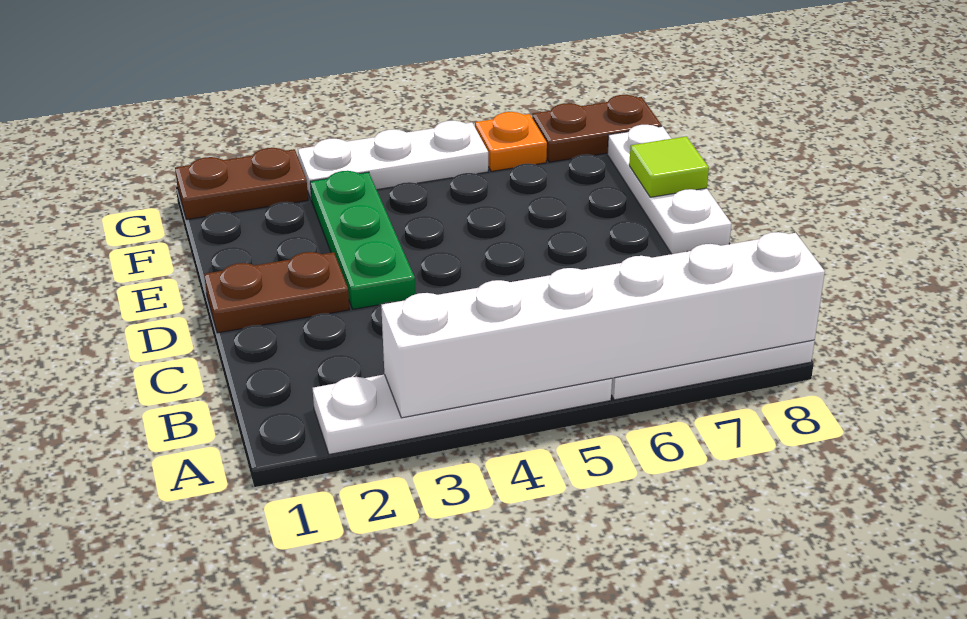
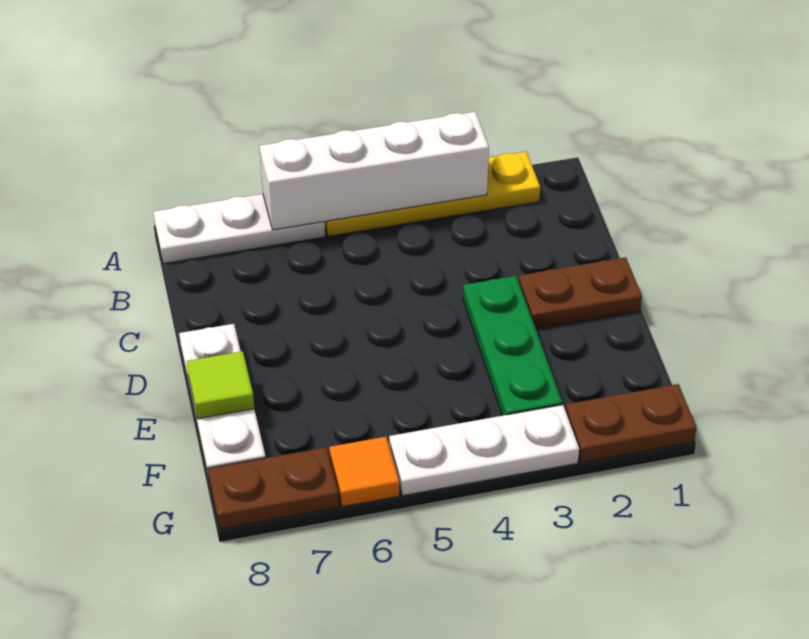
white 1x4 plate [313,374,612,454] -> yellow 1x4 plate [325,152,540,236]
white 1x6 brick [381,232,825,418] -> white 1x4 brick [259,112,489,230]
orange 1x1 plate [475,112,547,171] -> orange 1x1 tile [329,437,399,507]

